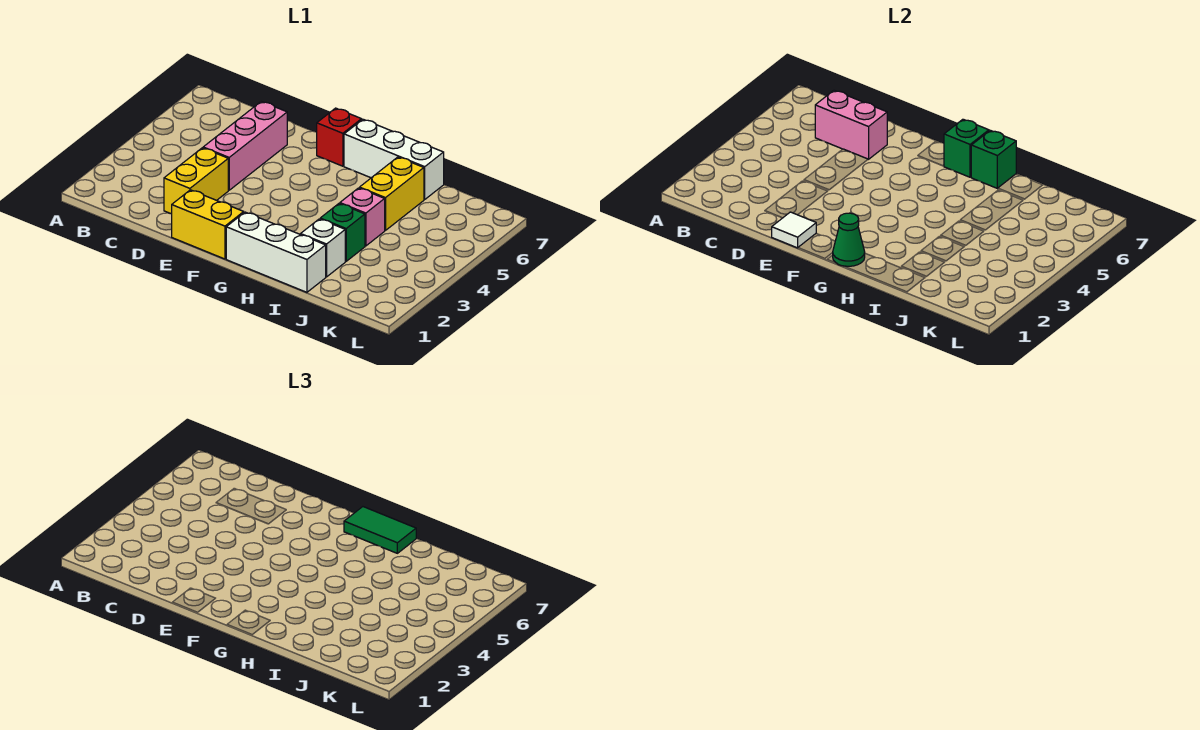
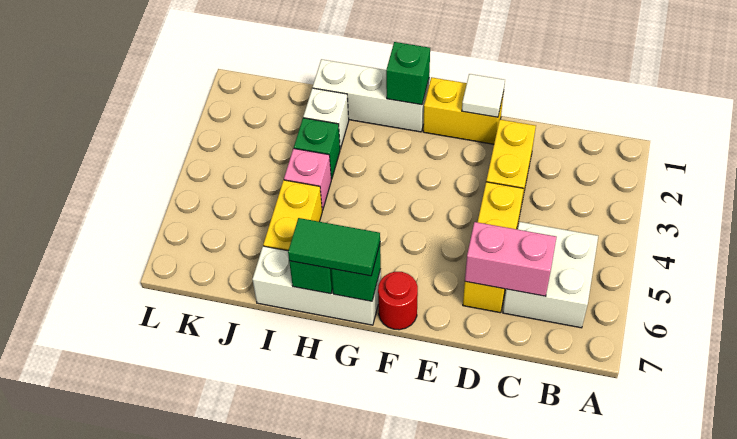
none -> white 2x2 brick [503,222,598,328]
pink 1x3 brick [203,101,287,190] -> yellow 1x3 brick [463,182,524,313]
red 1x1 brick [317,108,362,166] -> red 1x1 round brick [378,272,418,330]
green 1x1 cone [833,213,865,266] -> green 1x1 brick [386,42,430,105]

